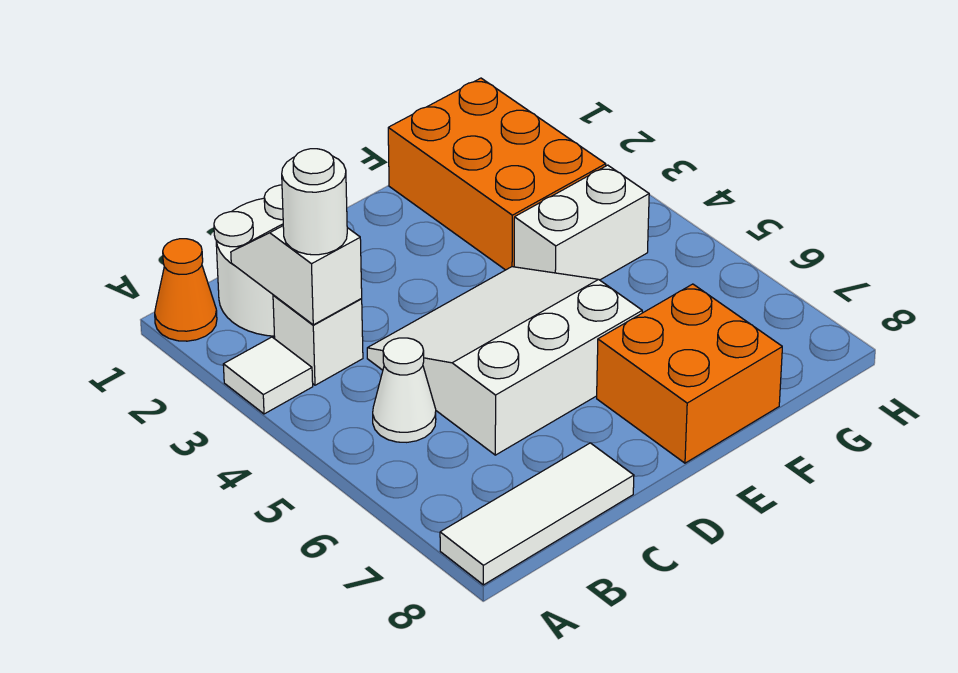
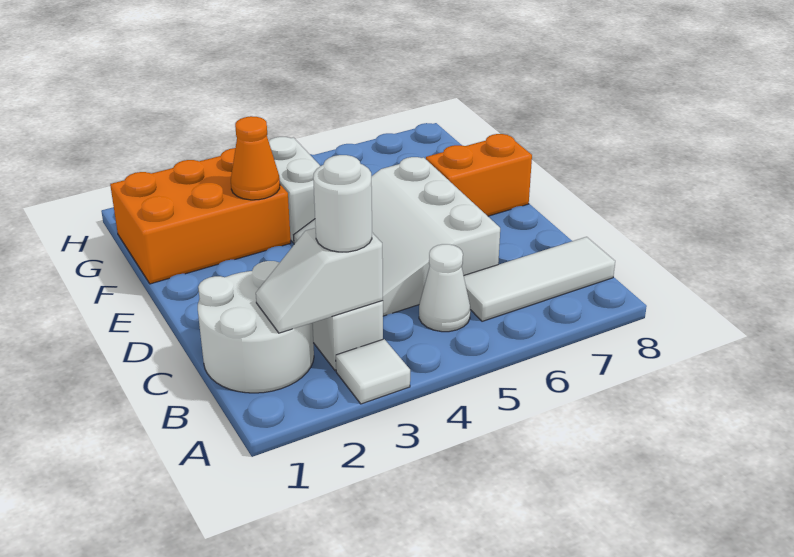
orange 1x1 cone [155,239,217,341] -> orange 1x1 cone moved to [231,116,280,200]
white 1x3 tile [440,443,634,585] -> white 1x3 tile turned to [464,237,615,321]
orange 2x2 brick [597,284,782,463] -> orange 1x2 brick [426,134,532,216]

